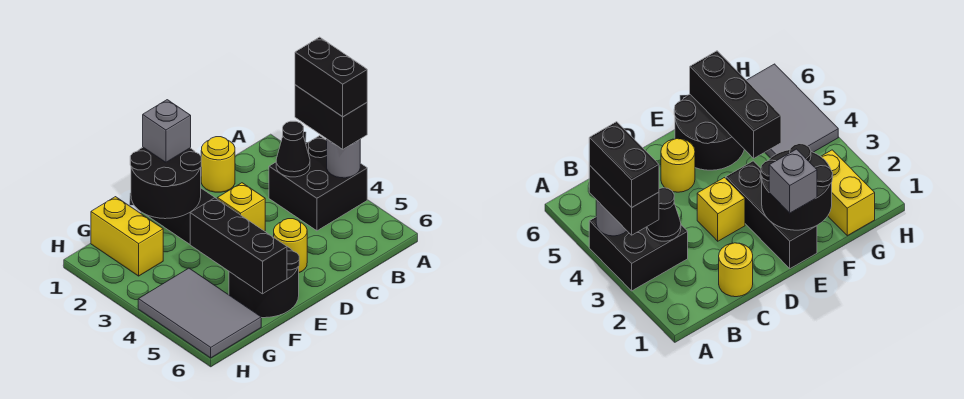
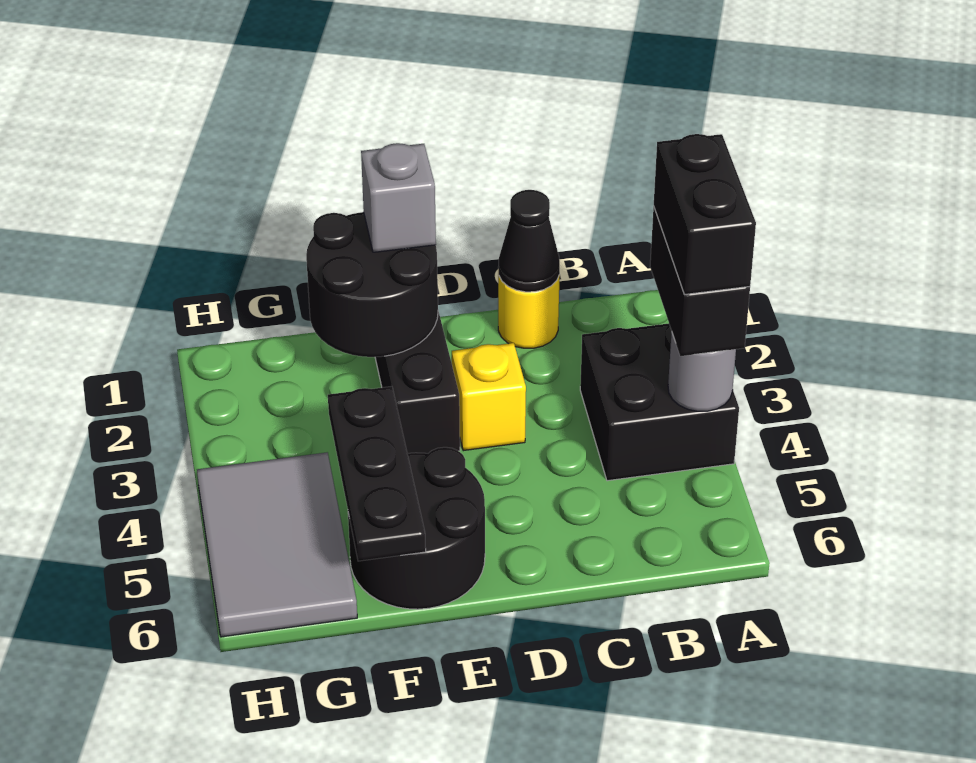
black 1x1 cone [276,121,310,177] -> black 1x1 cone moved to [498,190,560,292]
yellow 1x1 round brick [274,219,307,273] -> none
black 1x3 brick [190,198,287,294] -> black 1x3 plate [328,386,426,561]
yellow 1x2 brick [91,197,163,276] -> none

